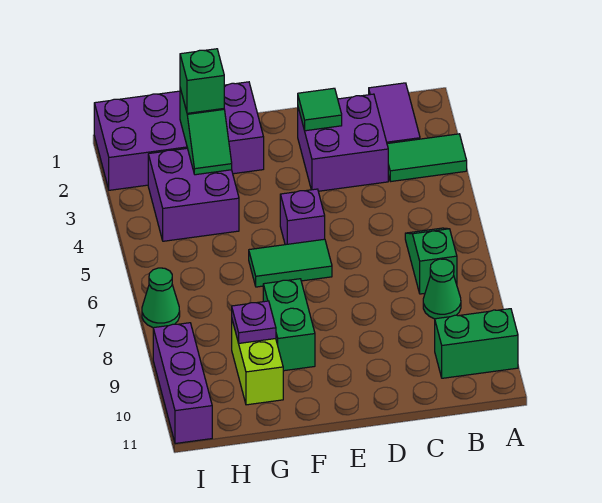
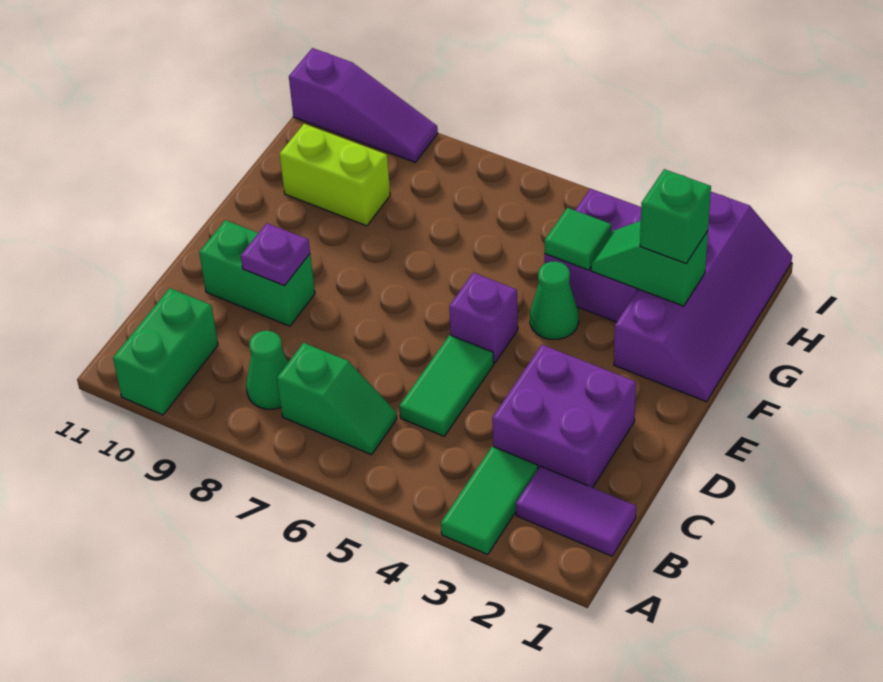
green 1x1 tile [298,88,342,131] -> green 1x1 tile moved to [545,208,611,270]
green 1x2 tile [249,239,332,287] -> green 1x2 tile moved to [399,335,494,436]
purple 2x4 brick [94,82,264,190] -> purple 2x4 slope [614,192,792,402]
green 1x2 brick [263,279,315,371] -> green 1x2 brick moved to [199,220,315,326]
purple 1x1 plate [232,301,276,343] -> purple 1x1 plate moved to [241,223,310,286]
green 1x1 cone [142,268,180,328] -> green 1x1 cone moved to [530,262,579,339]
purple 1x3 brick [153,323,212,444] -> purple 1x3 slope [289,48,438,162]

